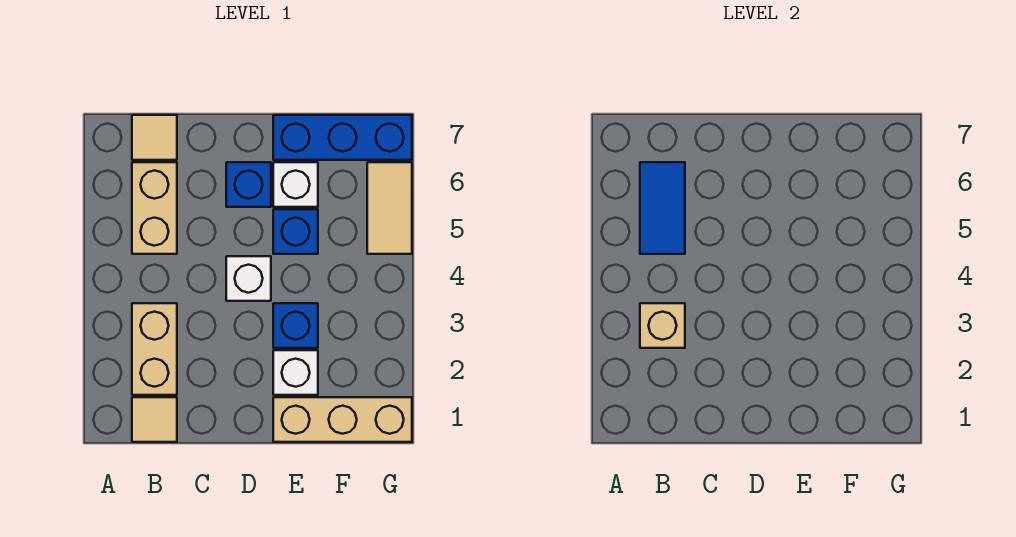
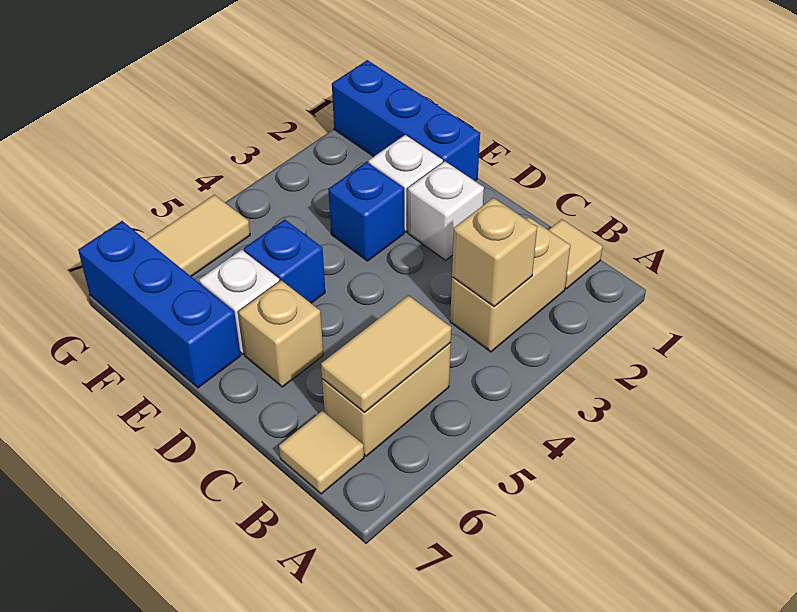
blue 1x2 tile [640,162,685,254] -> tan 1x2 tile [321,296,451,412]
white 1x1 brick [226,256,271,301] -> white 1x1 brick moved to [408,161,484,260]
blue 1x1 brick [226,162,271,207] -> tan 1x1 brick [239,280,323,387]
tan 1x3 brick [273,397,412,442] -> blue 1x3 brick [332,60,480,181]

